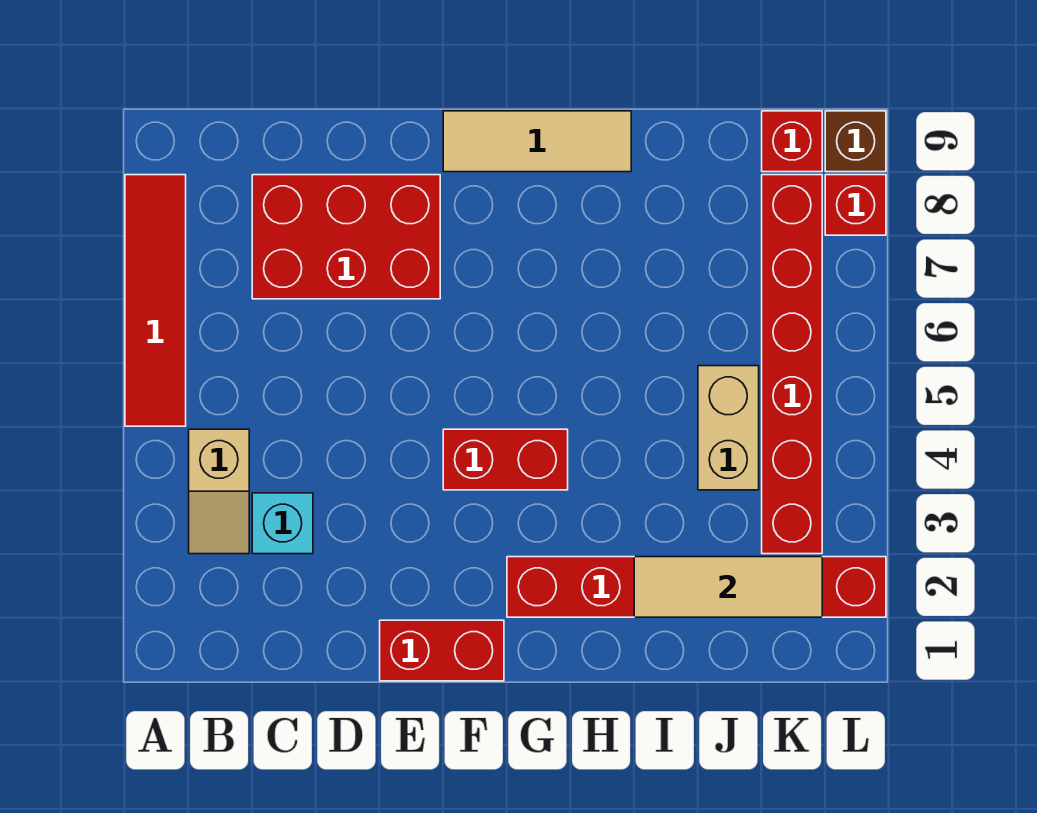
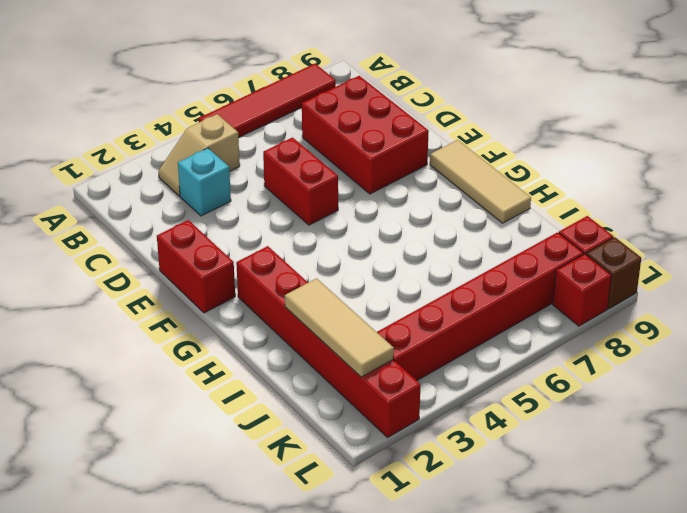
red 1x2 brick [443,429,568,490] -> red 1x2 brick moved to [263,138,338,225]
tan 1x2 brick [698,366,759,490] -> none

